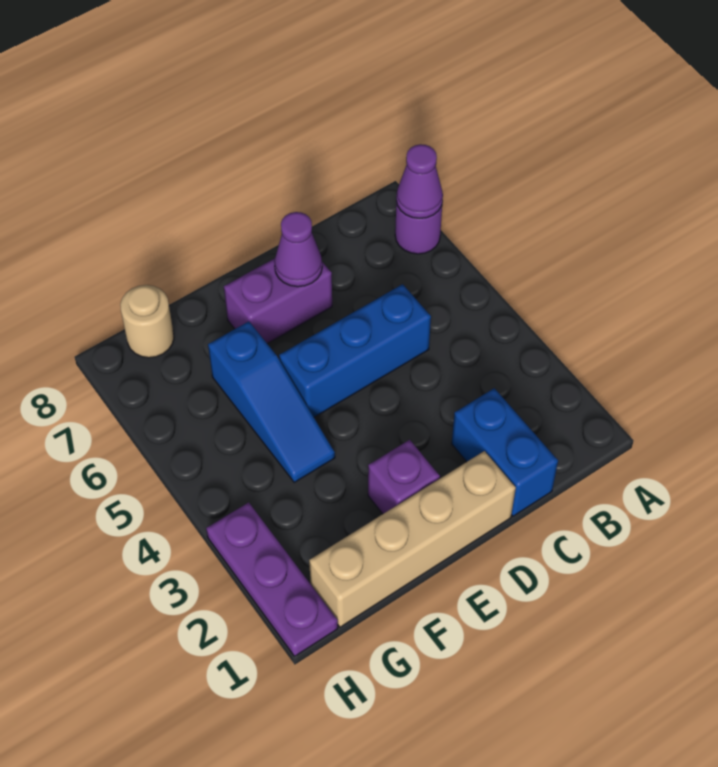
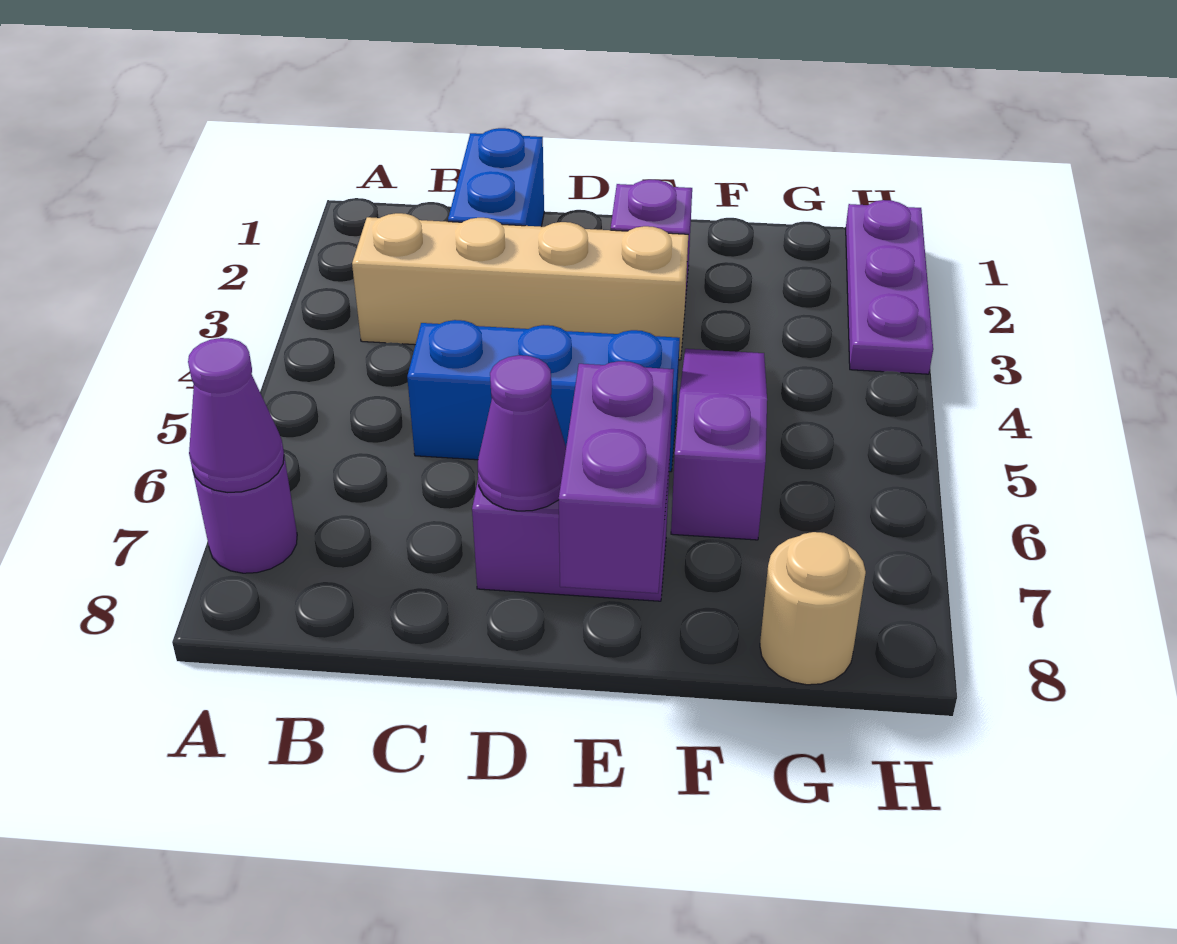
tan 1x4 brick [309,451,516,627] -> tan 1x4 brick moved to [352,213,688,360]
none -> purple 1x2 brick [559,361,674,593]
blue 1x3 slope [208,321,335,482] -> purple 1x3 slope [671,349,767,540]

